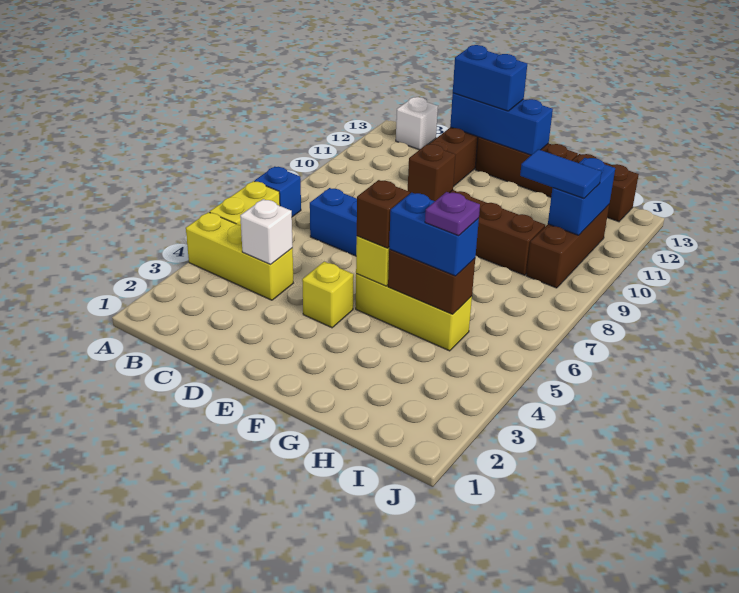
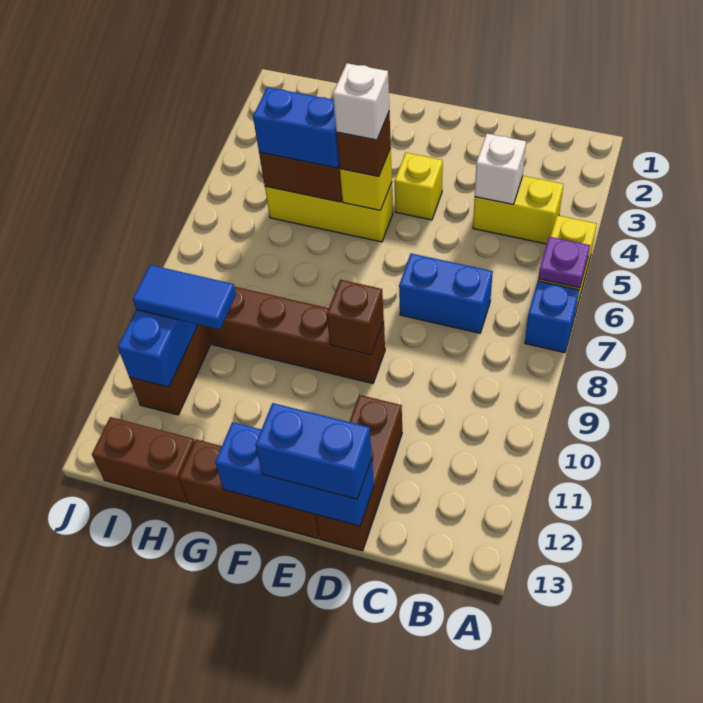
yellow 1x3 brick [186,212,293,300] -> yellow 1x2 brick [473,176,564,244]
white 1x1 brick [396,97,438,150] -> white 1x1 brick moved to [333,63,389,140]
purple 1x1 plate [425,192,480,236] -> purple 1x1 plate moved to [538,237,590,288]

